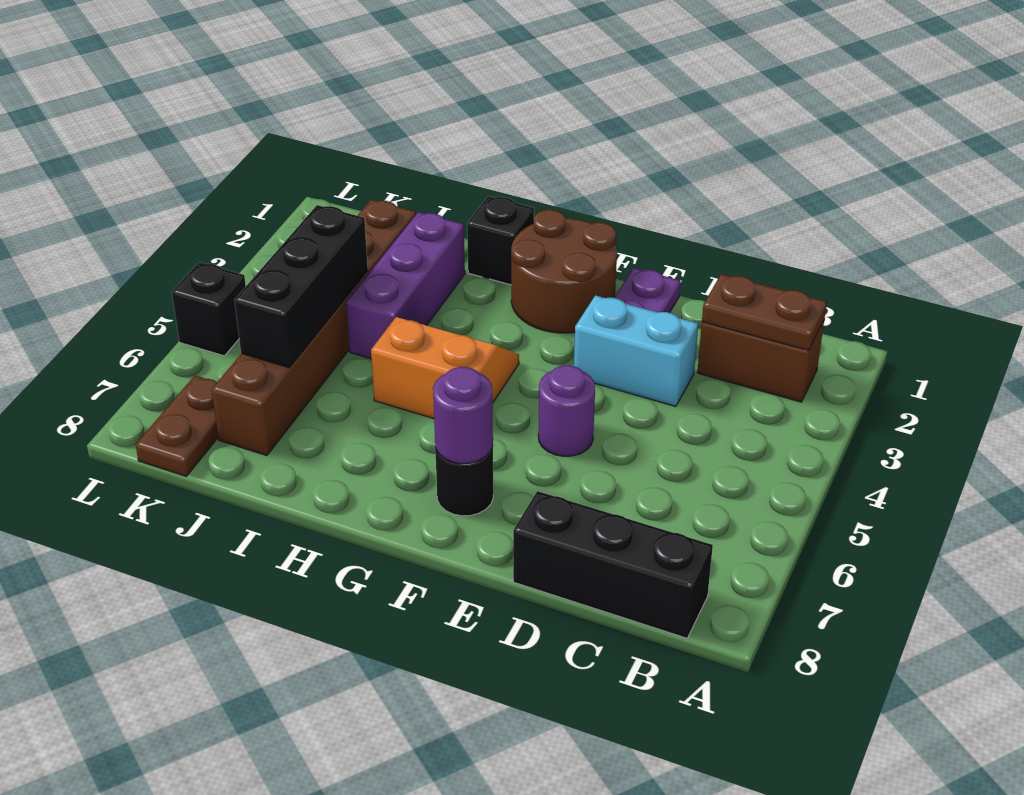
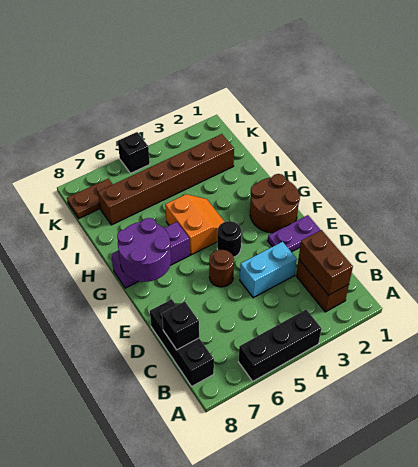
brown 1x2 plate [702,274,827,350] -> brown 1x2 brick [299,230,353,295]
cyan 1x2 brick [574,295,698,406] -> cyan 1x2 brick turned to [240,242,297,298]
purple 1x1 round brick [538,365,595,456] -> brown 1x1 round brick [209,250,234,287]
black 1x1 round brick [435,447,493,516] -> black 1x1 round brick moved to [217,221,242,257]
purple 1x1 round brick [433,367,493,464] -> purple 2x2 round brick [117,218,171,282]
black 1x1 brick [467,196,534,285] -> black 1x1 brick moved to [162,302,199,350]
purple 1x3 brick [346,212,465,359] -> purple 1x3 brick moved to [111,222,190,288]
black 1x3 brick [234,205,368,368] -> black 1x3 brick moved to [239,309,321,381]

